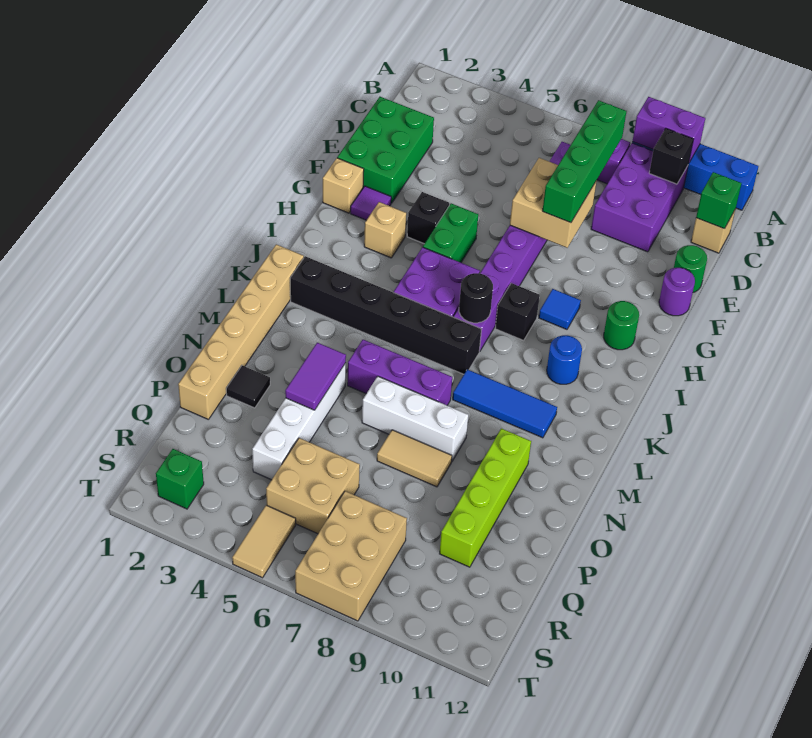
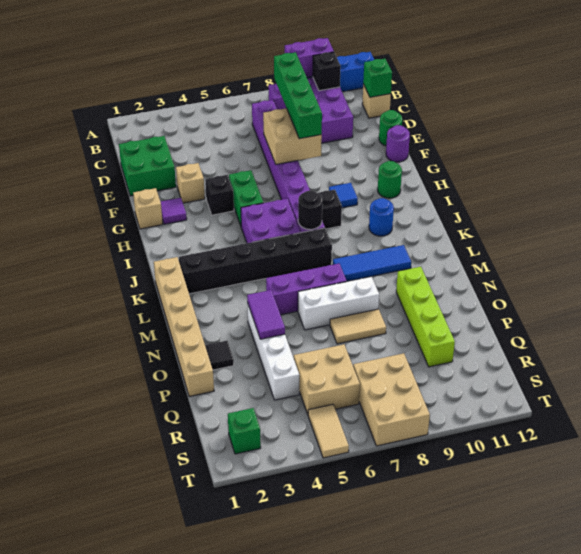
green 2x3 brick [337,97,434,203] -> green 2x2 brick [119,136,176,196]
tan 1x1 brick [364,202,406,258] -> tan 1x1 brick moved to [176,163,205,203]

